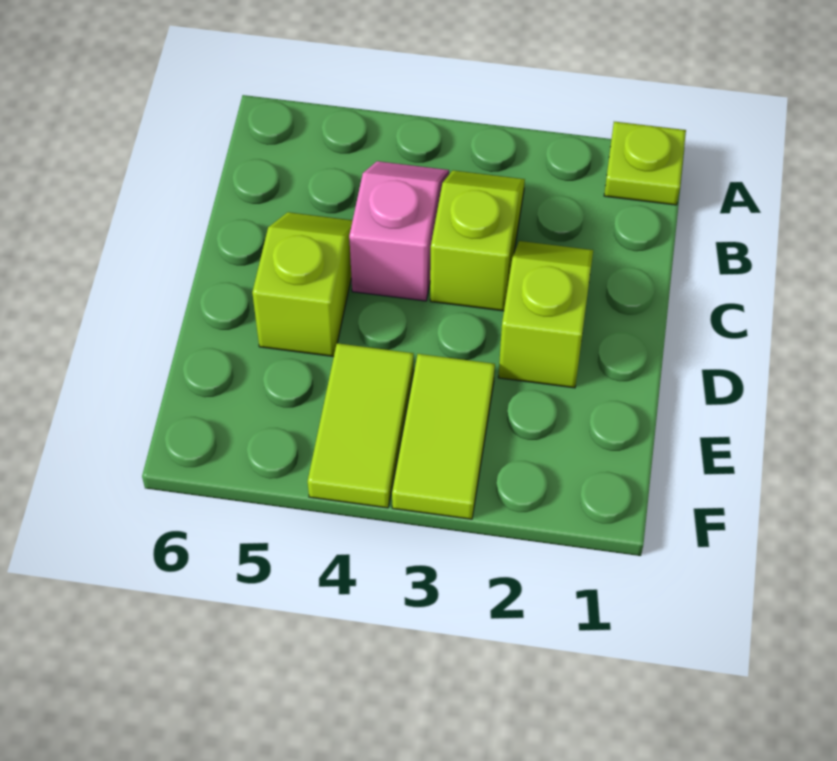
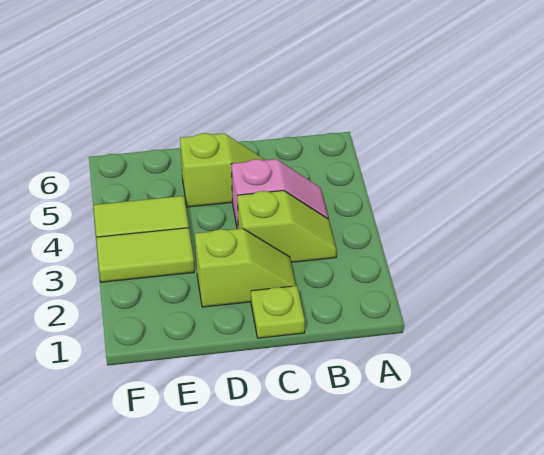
lime 1x1 plate [604,122,686,205] -> lime 1x1 plate moved to [251,286,305,338]

